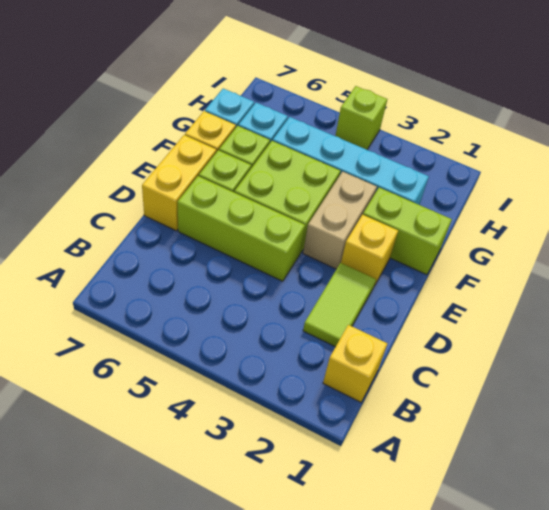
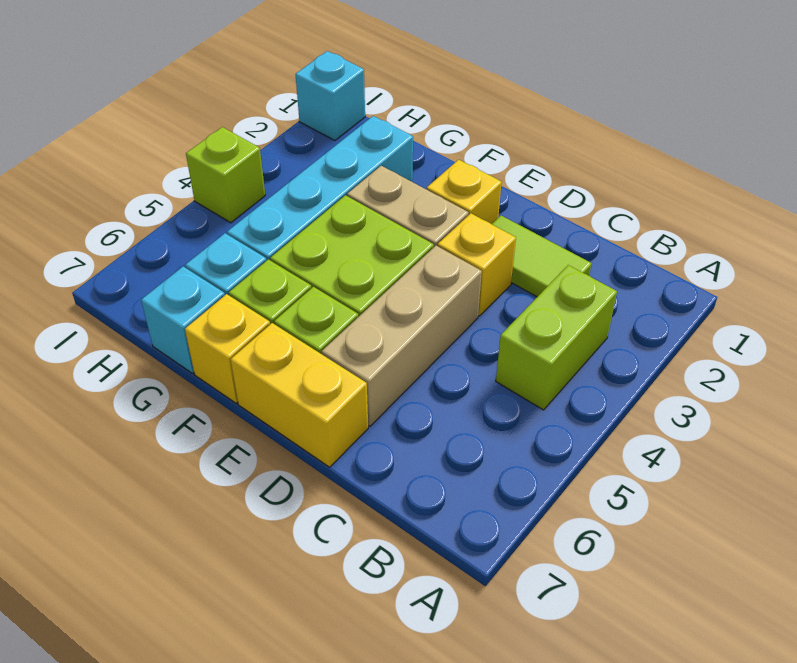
yellow 1x1 brick [323,325,387,402] -> yellow 1x1 brick moved to [438,213,516,316]
lime 1x3 brick [177,176,305,281] -> tan 1x3 brick [322,246,482,426]
lime 1x2 brick [363,188,452,275] -> lime 1x2 brick moved to [496,265,617,410]
none -> cyan 1x1 brick [295,51,365,140]

